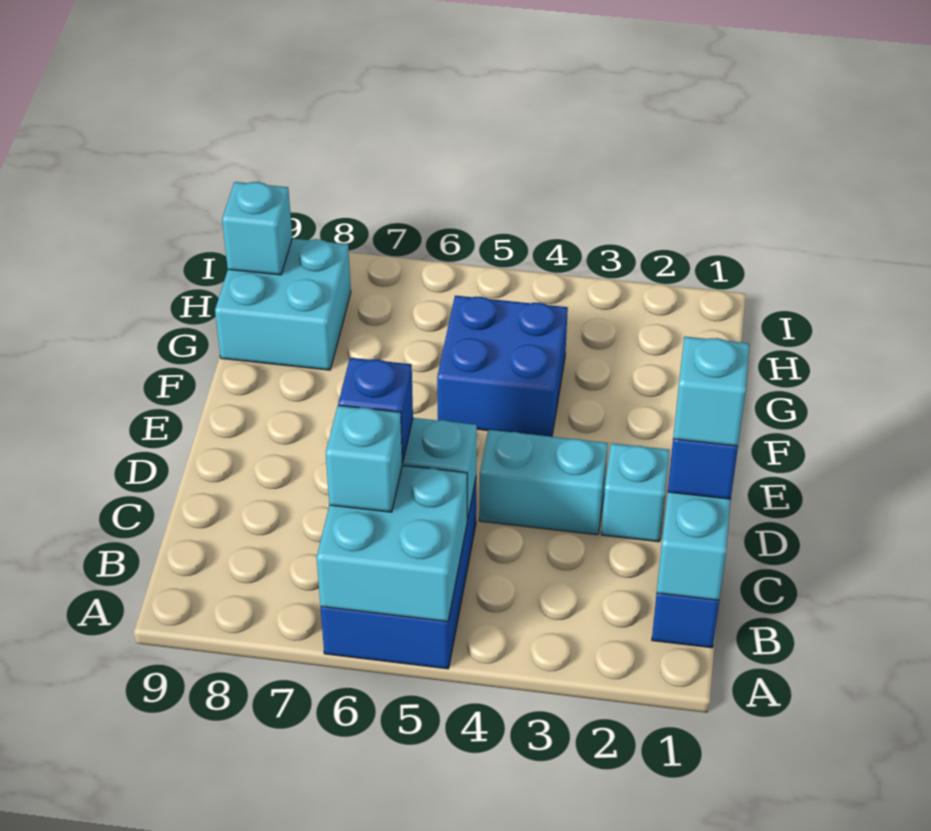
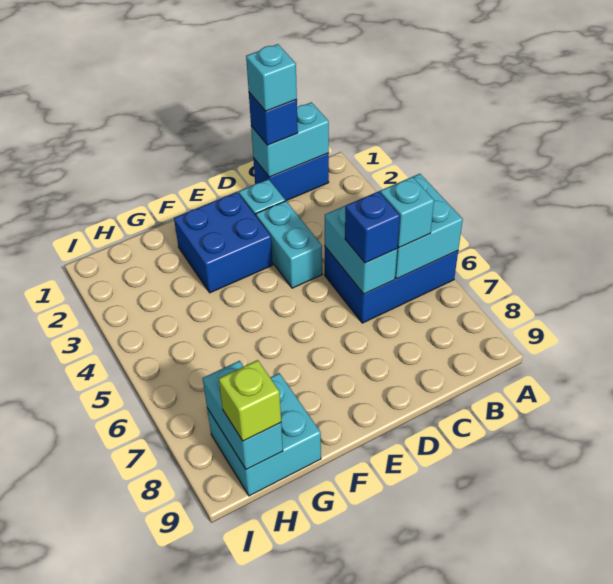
blue 2x2 brick [437,296,568,437] -> blue 2x2 brick moved to [174,192,273,293]
cyan 1x1 brick [222,182,292,275] -> cyan 1x2 brick [203,361,283,470]
none -> lime 1x1 brick [219,360,281,441]

